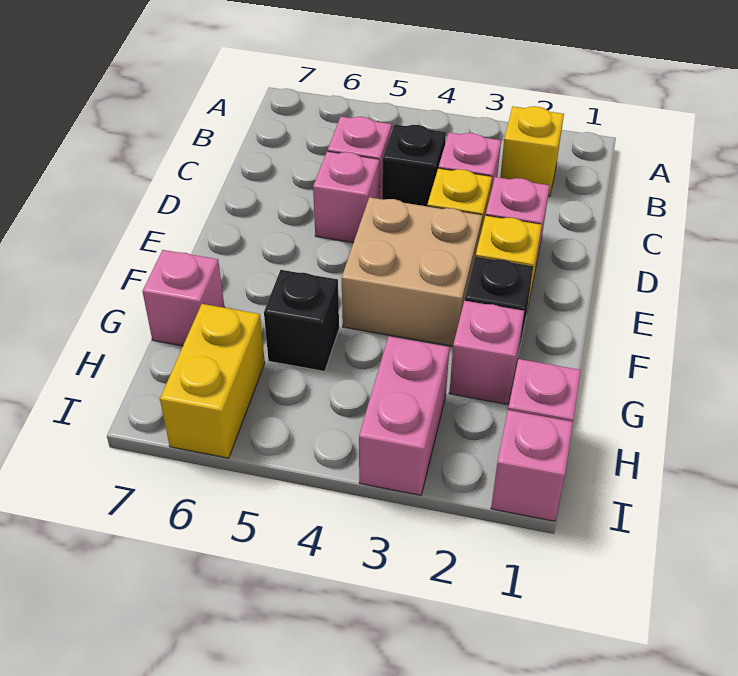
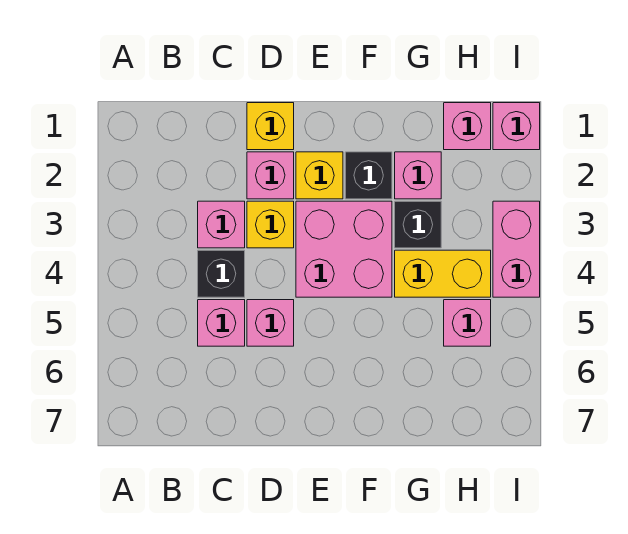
yellow 1x1 brick [500,106,564,197] -> yellow 1x1 brick moved to [247,103,294,150]
tan 2x2 brick [342,197,482,346] -> pink 2x2 brick [296,201,392,297]
black 1x1 brick [264,270,339,371] -> black 1x1 brick moved to [395,201,441,248]
pink 1x1 brick [142,250,225,346] -> pink 1x1 brick moved to [444,300,491,346]
pink 1x2 brick [359,336,449,495] -> pink 1x2 brick turned to [493,201,540,297]
yellow 1x2 brick [160,304,265,458] -> yellow 1x2 brick moved to [395,250,491,297]

